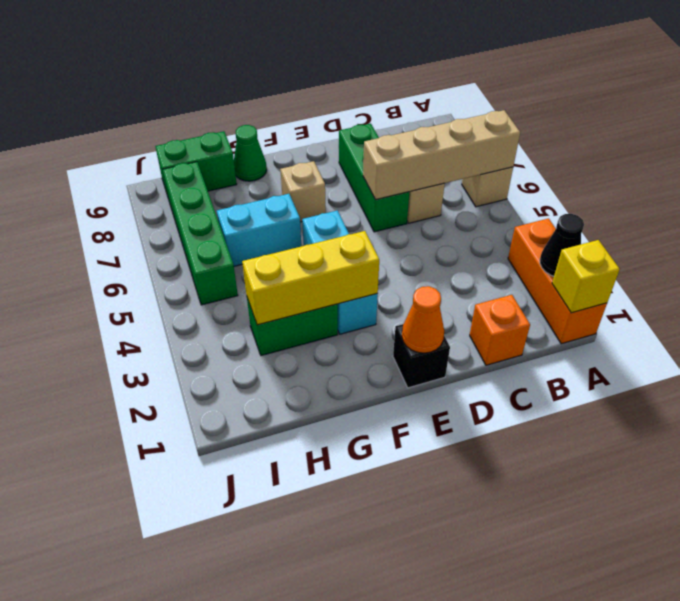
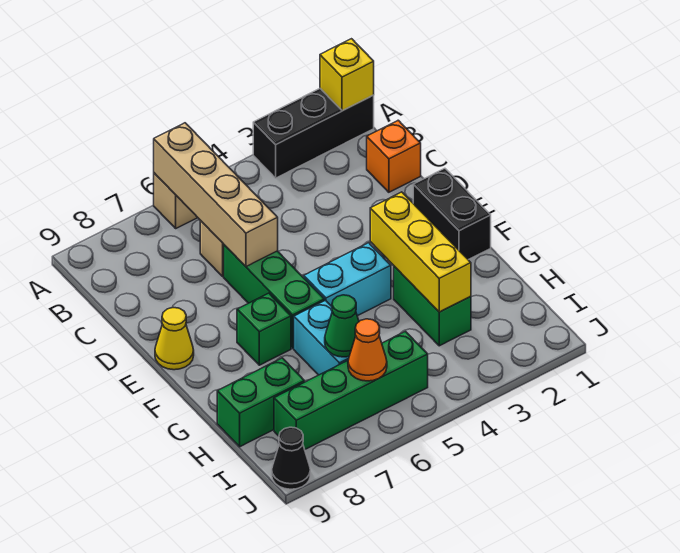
orange 1x3 brick [508,219,607,344] -> black 1x3 brick [253,89,374,178]
black 1x1 cone [540,214,584,276] -> black 1x1 cone moved to [272,427,310,489]
green 1x3 brick [339,124,409,232] -> green 1x3 brick turned to [224,245,324,348]
black 1x1 brick [393,324,450,388] -> black 1x2 brick [413,168,491,260]
orange 1x1 cone [402,286,444,353] -> orange 1x1 cone moved to [348,319,387,381]
none -> yellow 1x1 cone [155,308,194,370]
cyan 1x3 brick [302,211,378,334] -> cyan 1x2 brick [304,243,391,316]
tan 1x1 brick [280,161,326,222] -> green 1x1 brick [237,293,291,365]
green 1x1 cone [234,125,267,181] -> green 1x1 cone moved to [325,295,359,357]
green 1x2 brick [155,131,237,196] -> green 1x2 brick turned to [217,358,305,447]

